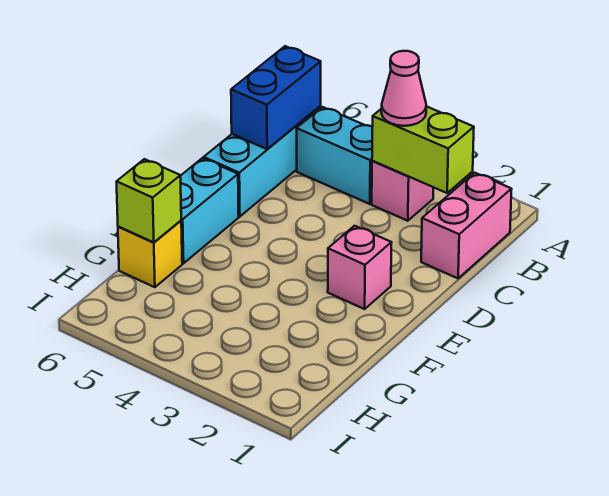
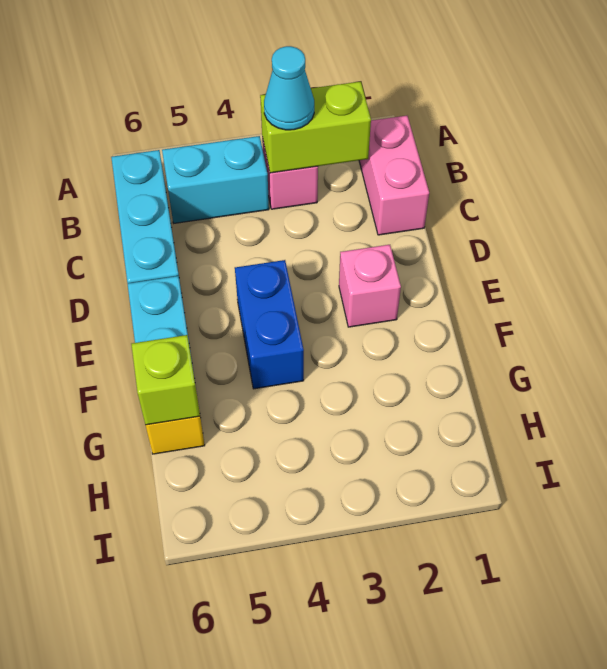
pink 1x1 cone [381,51,426,126] -> cyan 1x1 cone [264,46,314,130]
blue 1x2 brick [231,46,321,149] -> blue 1x2 brick moved to [235,260,304,389]

